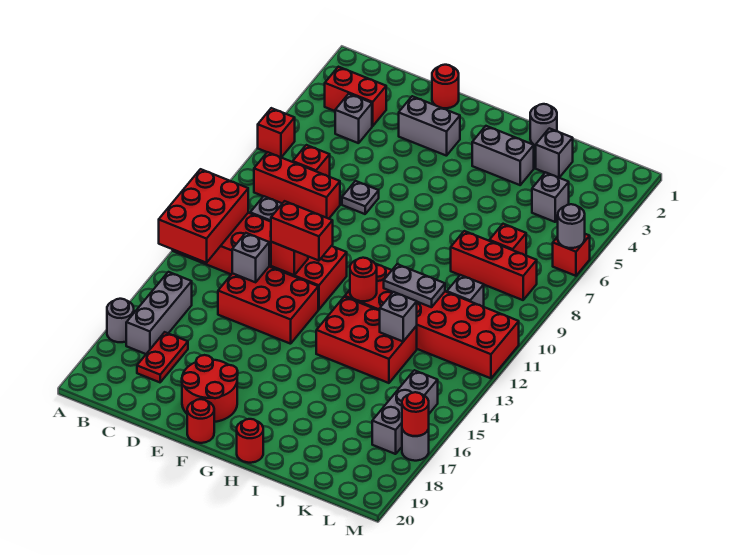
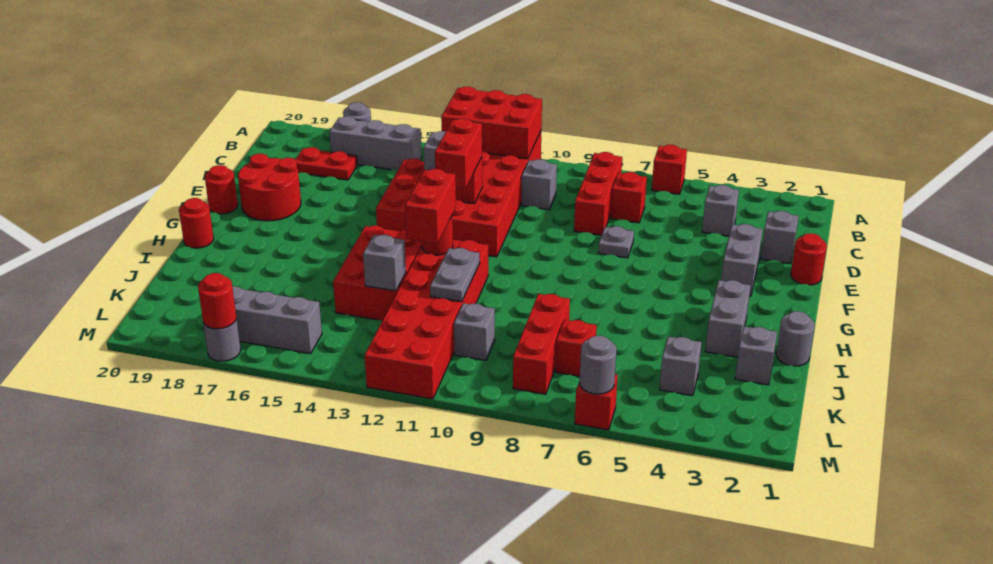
red 1x2 brick [325,67,386,126] -> red 1x2 brick moved to [405,169,456,243]
none -> grey 1x1 brick [761,211,798,264]

